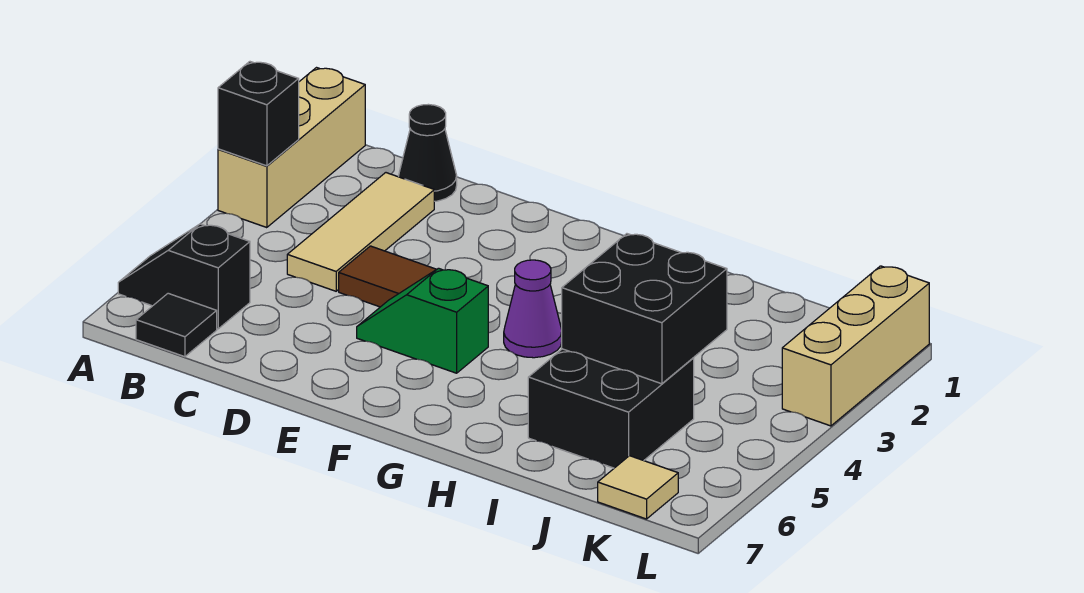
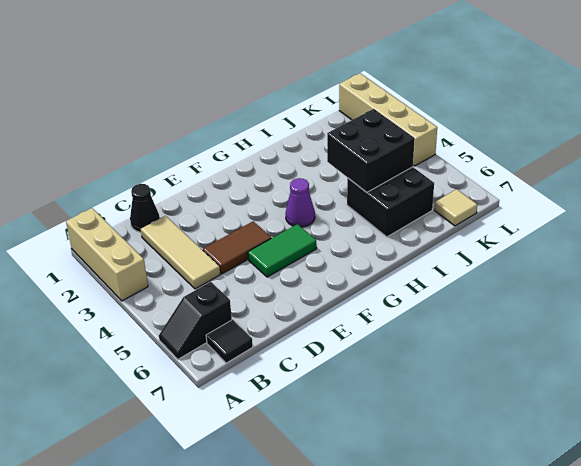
black 1x1 brick [218,62,299,166] -> none
green 1x2 slope [357,268,488,373] -> green 1x2 tile [248,224,317,277]
tan 1x3 brick [782,266,929,426] -> tan 1x4 brick [339,73,437,166]

